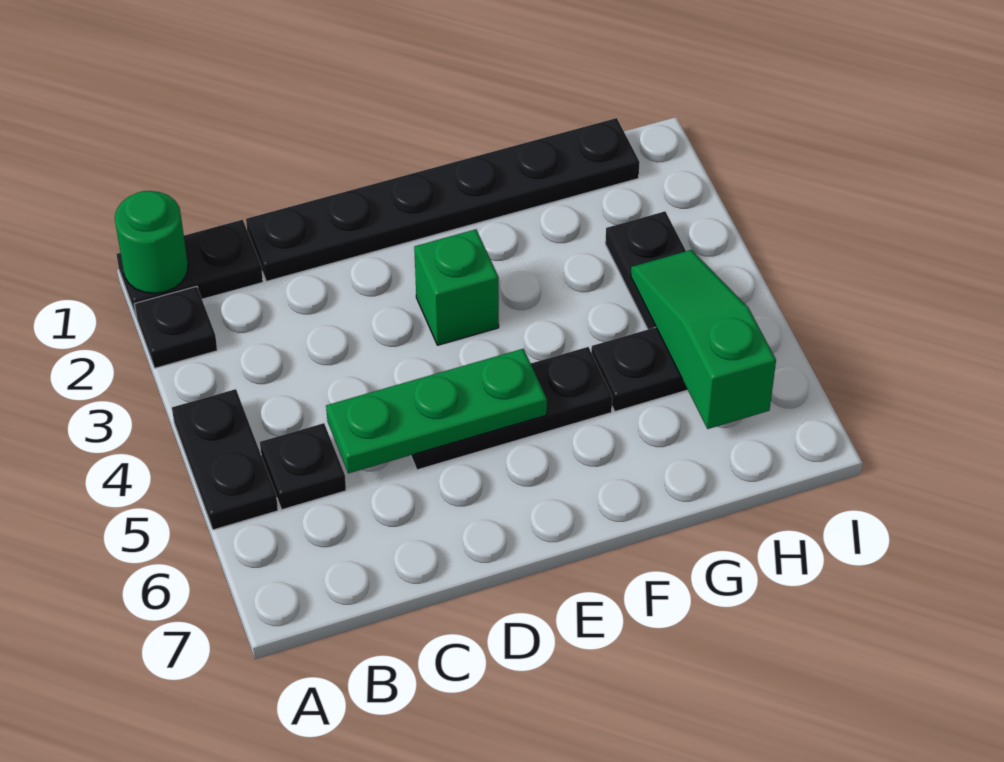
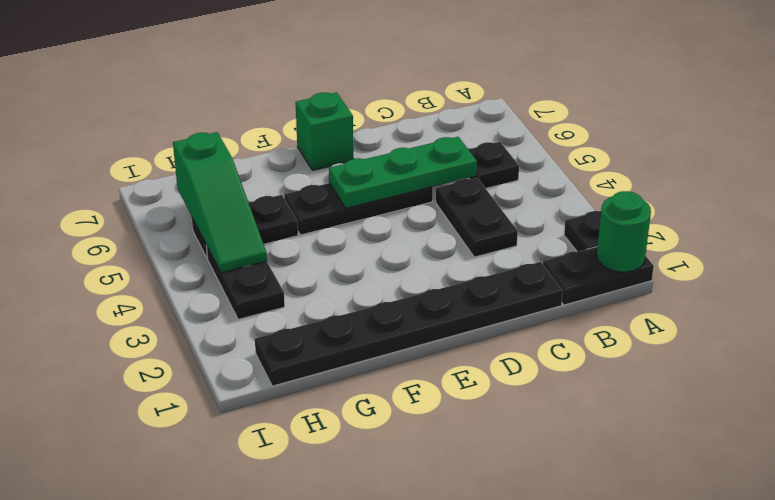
black 1x2 plate [172,389,278,530] -> black 1x2 plate moved to [436,178,518,257]
green 1x1 brick [414,229,499,345] -> green 1x1 brick moved to [295,92,354,170]

